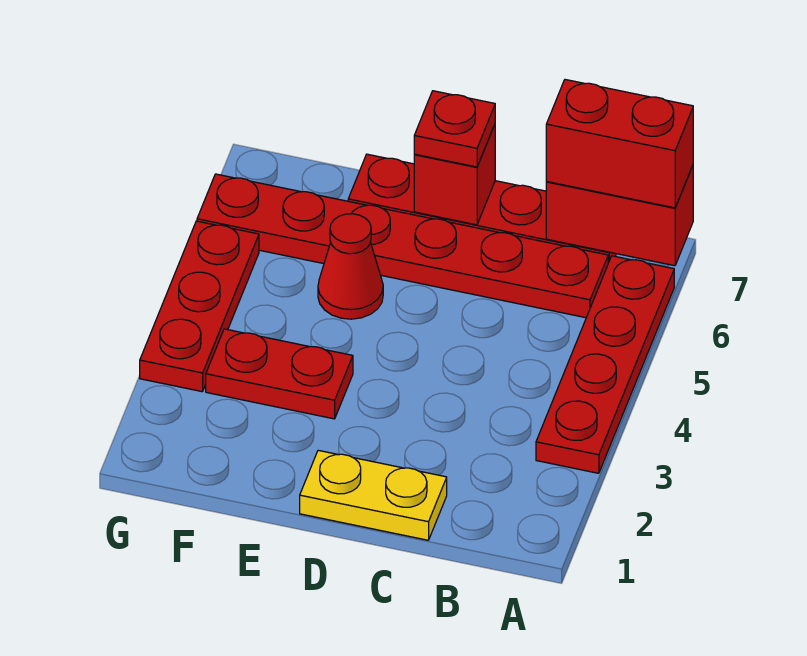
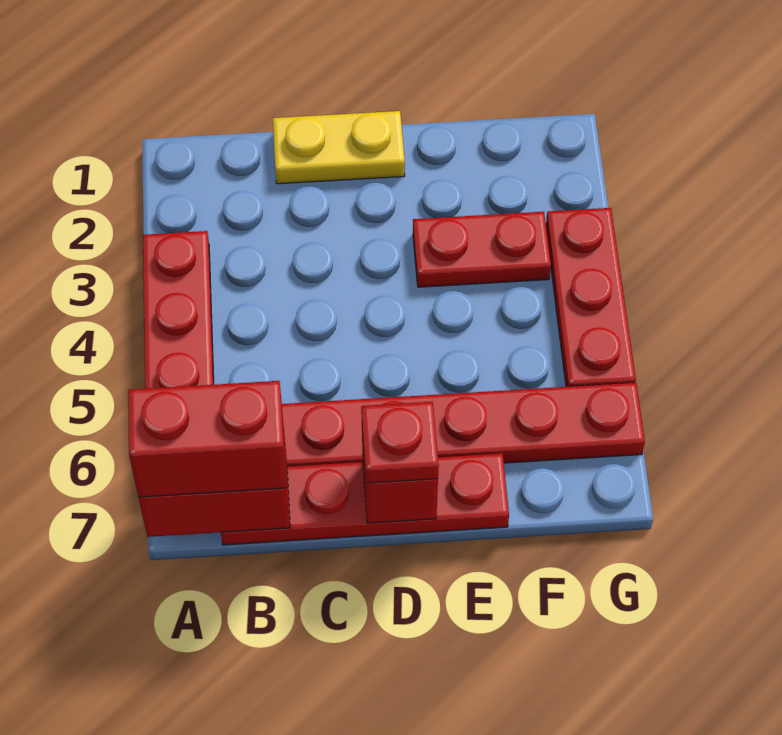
red 1x1 cone [318,214,383,319] -> none

